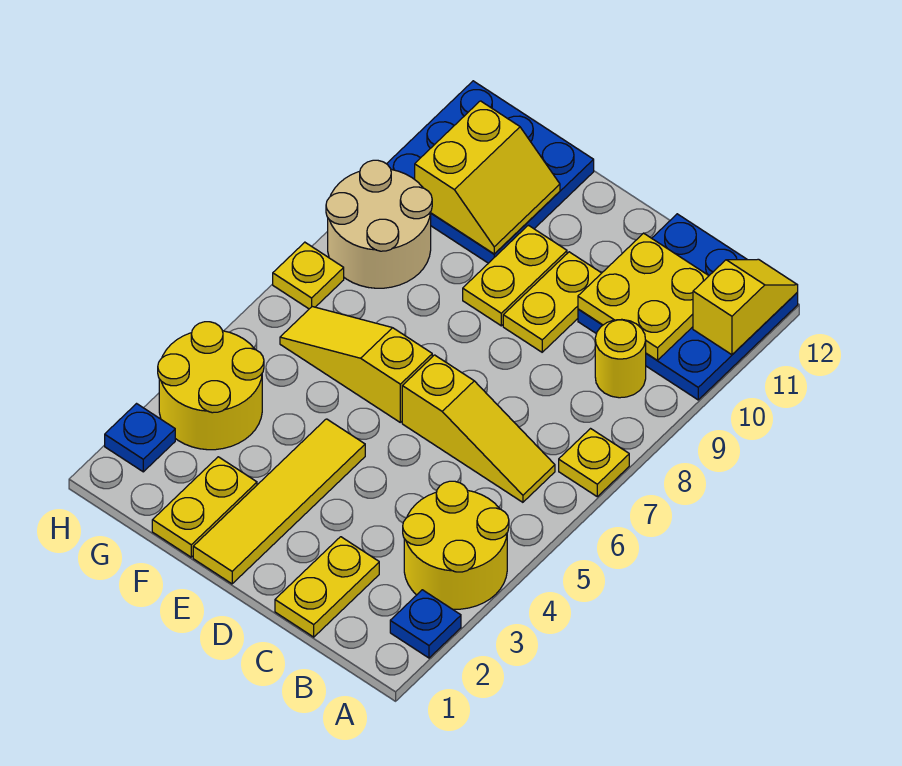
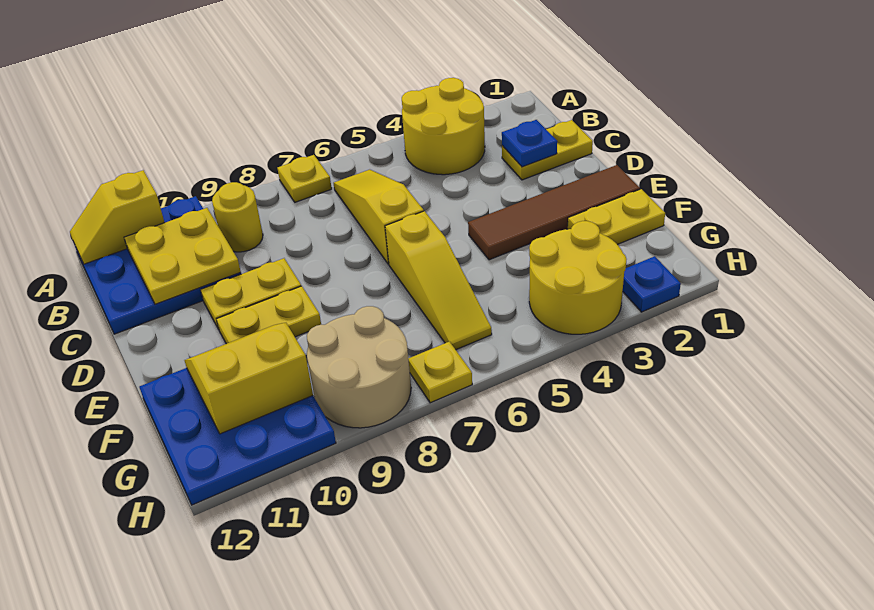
blue 1x1 plate [390,590,461,658] -> blue 1x1 plate moved to [502,120,557,167]
yellow 1x4 tile [193,419,365,584] -> brown 1x4 tile [468,165,640,260]

